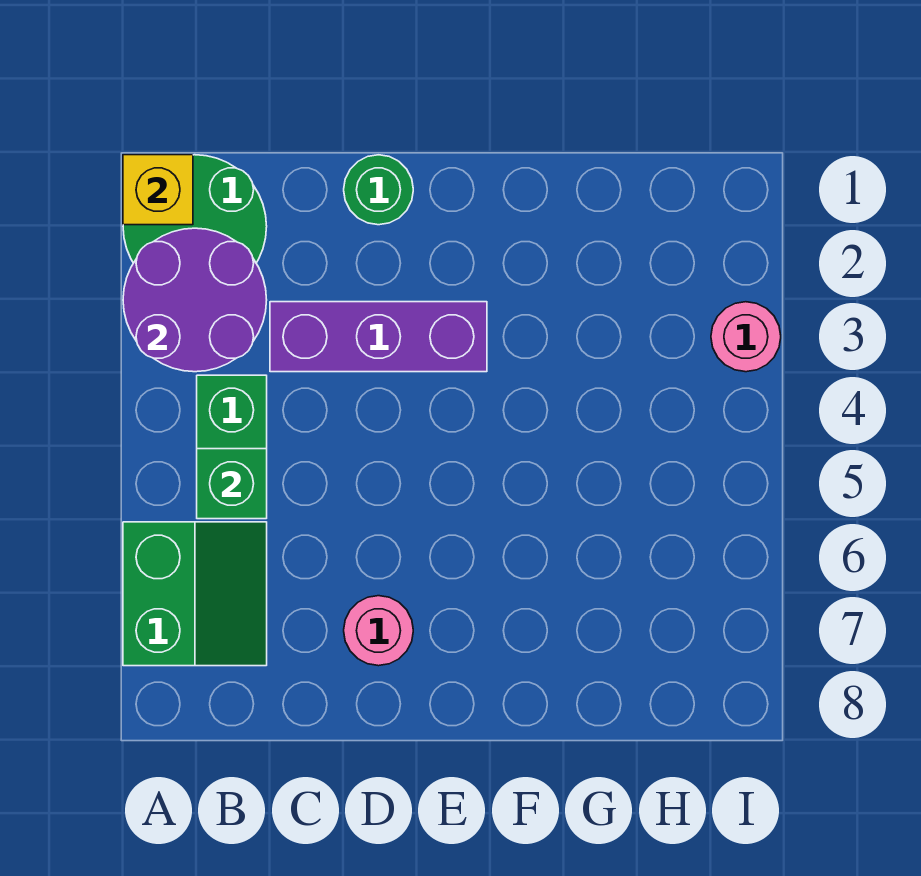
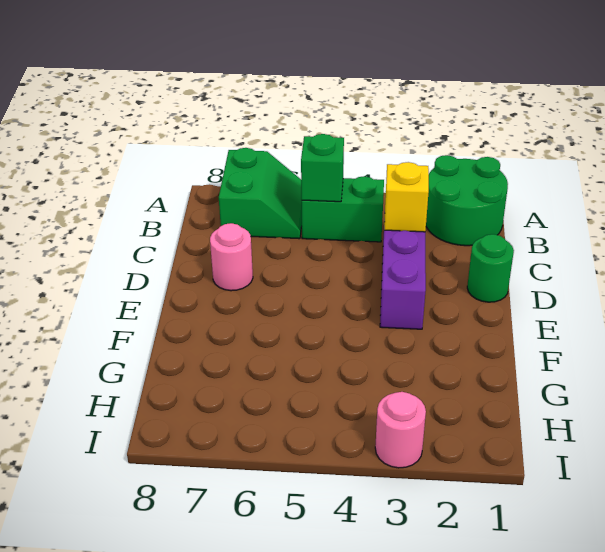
yellow 1x1 brick [123,155,193,225] -> yellow 1x1 brick moved to [384,162,429,232]
purple 2x2 round brick [123,228,267,372] -> none
green 2x2 slope [123,522,267,666] -> green 2x2 slope turned to [219,148,302,239]

